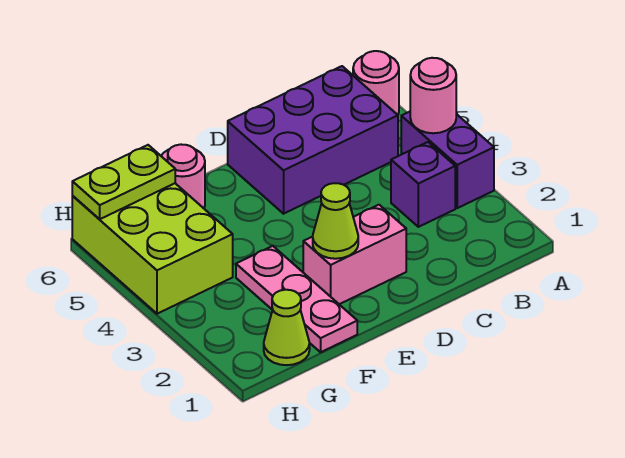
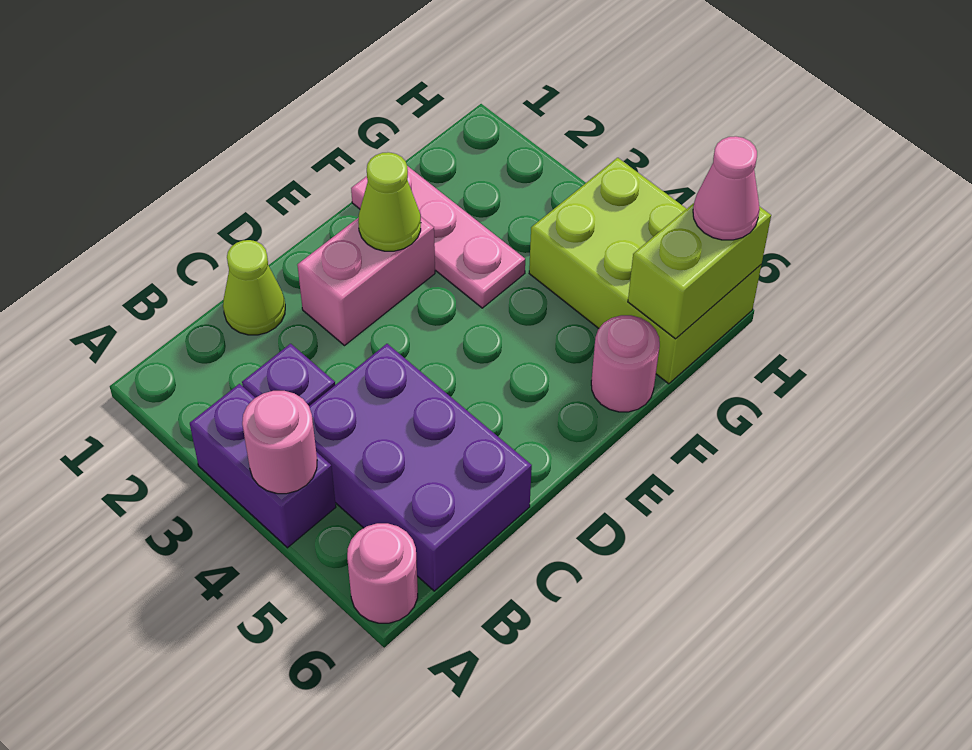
purple 2x3 brick [228,66,398,214] -> purple 2x3 brick turned to [309,344,532,591]
lime 1x1 cone [264,290,310,365] -> lime 1x1 cone moved to [223,240,285,335]
lime 1x2 plate [72,145,175,219] -> lime 1x2 brick [628,203,771,339]
none -> pink 1x1 cone [693,136,760,240]

